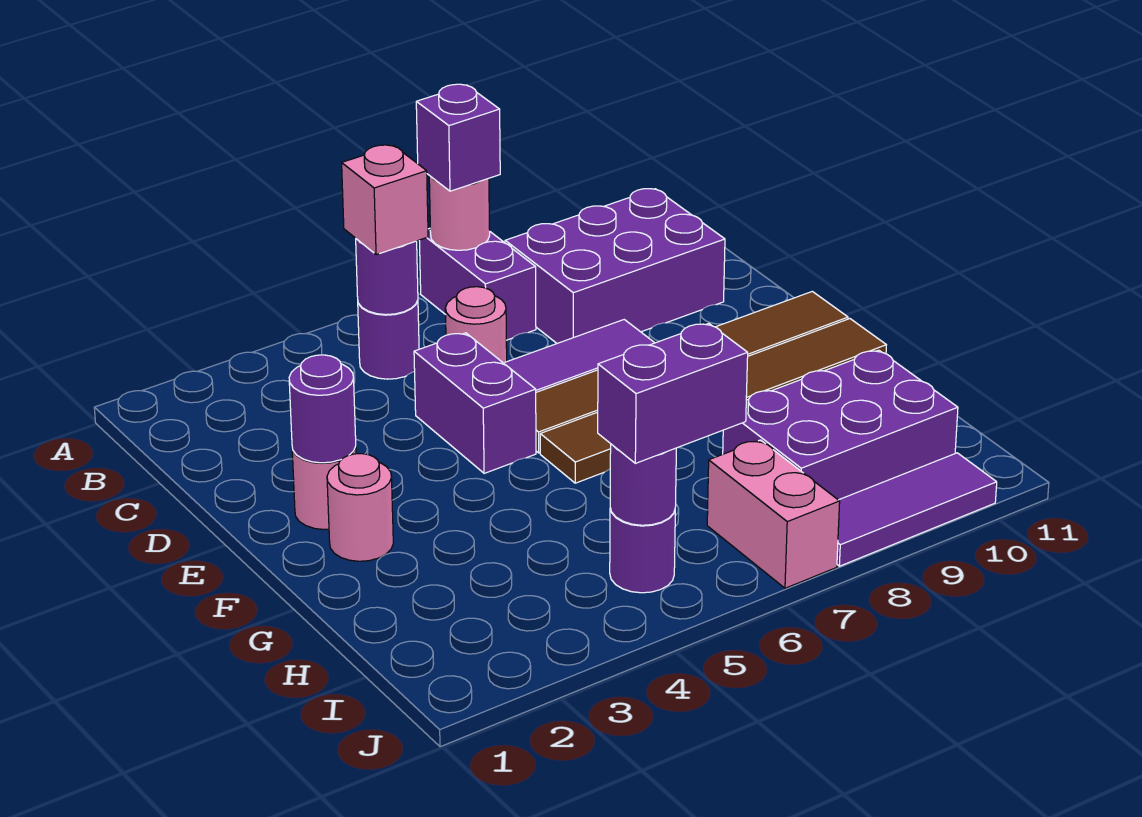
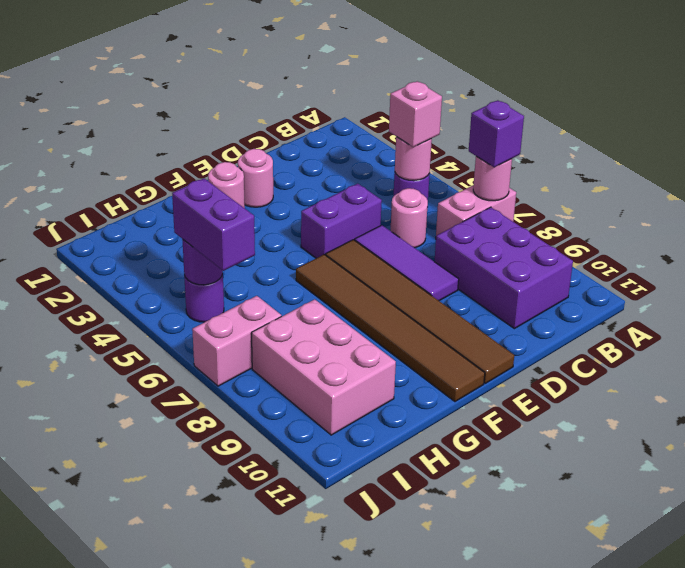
purple 1x2 brick [419,228,536,340] -> pink 1x2 brick [436,186,516,236]
purple 1x1 round brick [356,239,418,315] -> pink 1x1 round brick [395,137,432,181]
purple 1x1 round brick [289,355,356,463] -> none
purple 2x3 brick [723,350,958,500] -> pink 2x3 brick [252,299,396,435]
purple 1x3 tile [837,453,997,566] -> none

